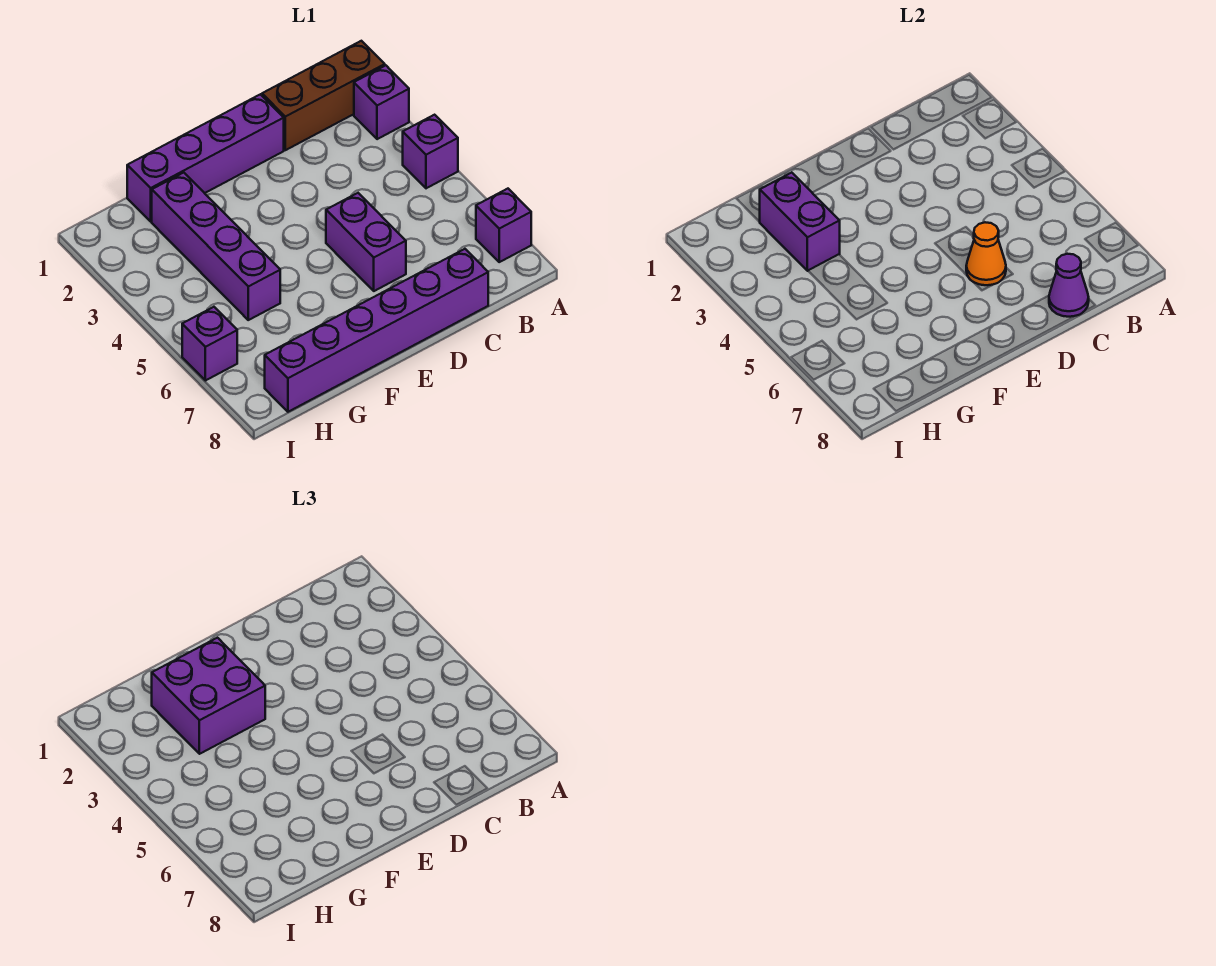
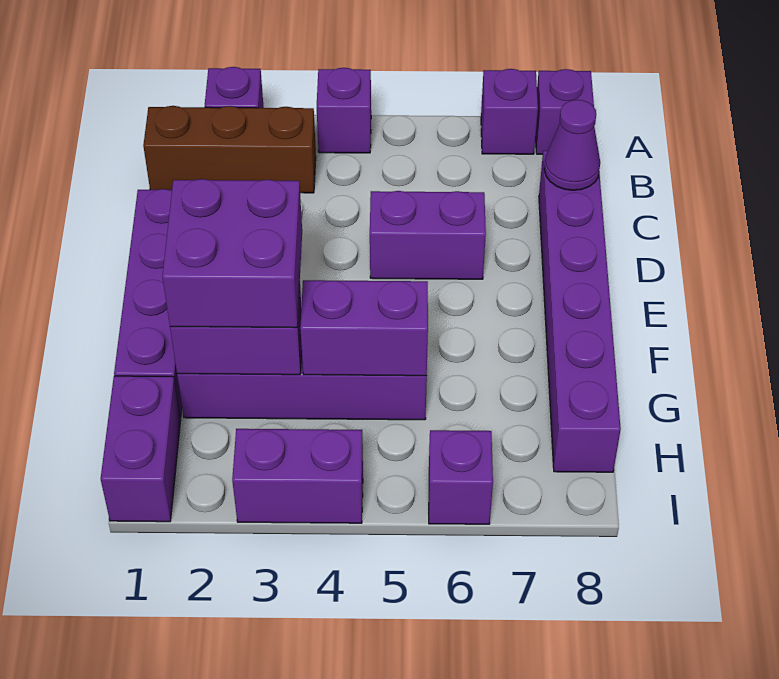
brown 1x3 brick [262,41,385,150] -> brown 1x3 brick turned to [143,106,316,193]
none -> purple 1x1 brick [536,69,594,154]
orange 1x1 cone [966,222,1006,285] -> none
none -> purple 1x2 brick [300,280,428,376]
none -> purple 1x2 brick [101,376,181,522]
none -> purple 1x2 brick [232,429,363,523]

